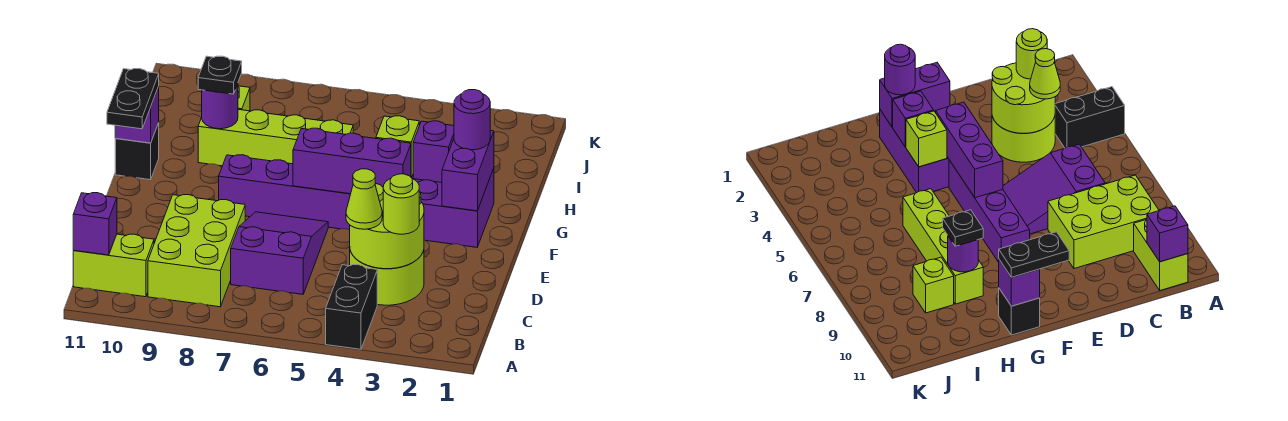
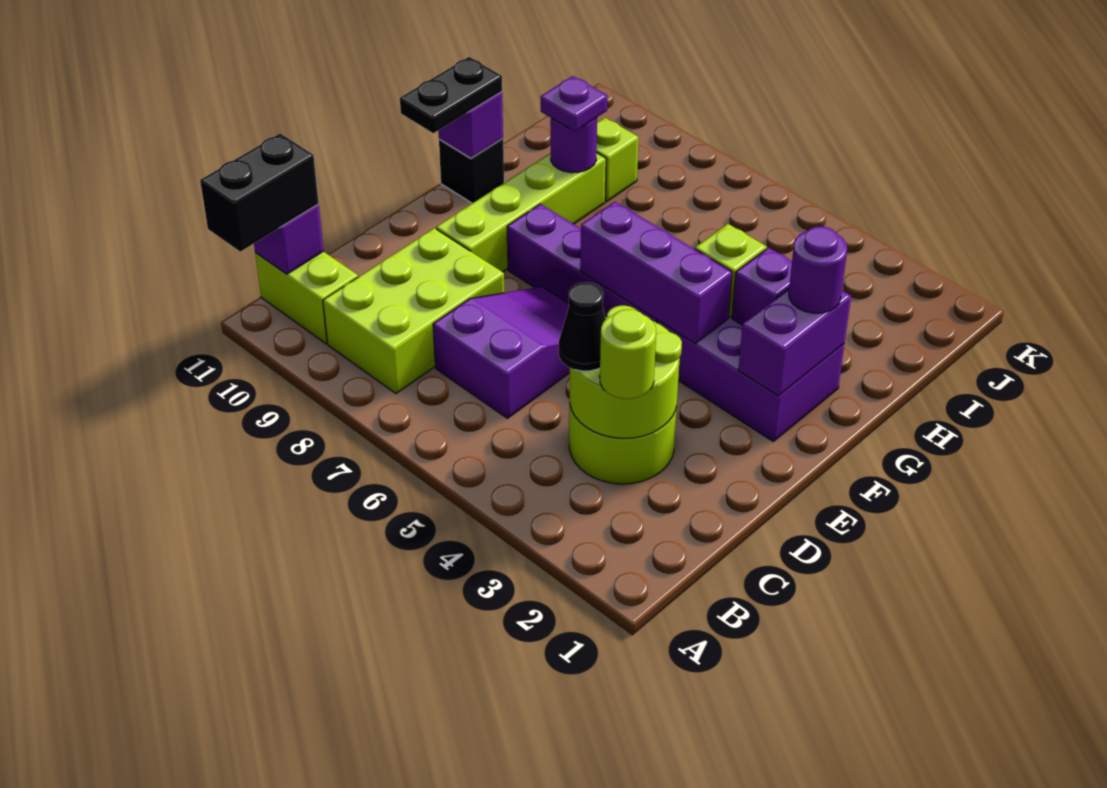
black 1x2 brick [326,265,377,349] -> black 1x2 brick moved to [200,133,319,252]
lime 1x1 cone [346,169,382,229] -> black 1x1 cone [559,282,606,371]
lime 1x4 brick [198,109,353,166] -> lime 1x4 brick turned to [436,153,606,272]
black 1x1 plate [198,56,242,94] -> purple 1x1 plate [541,76,608,131]

